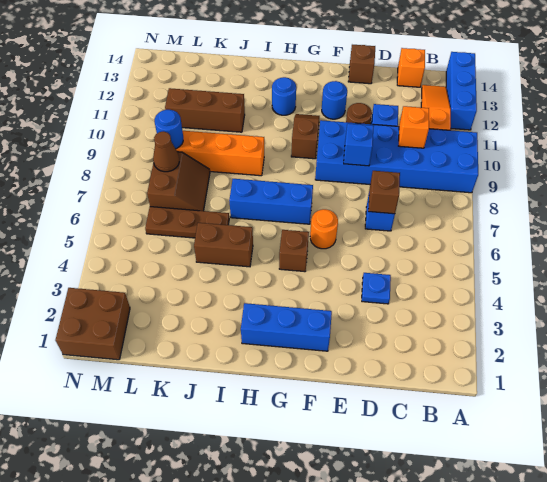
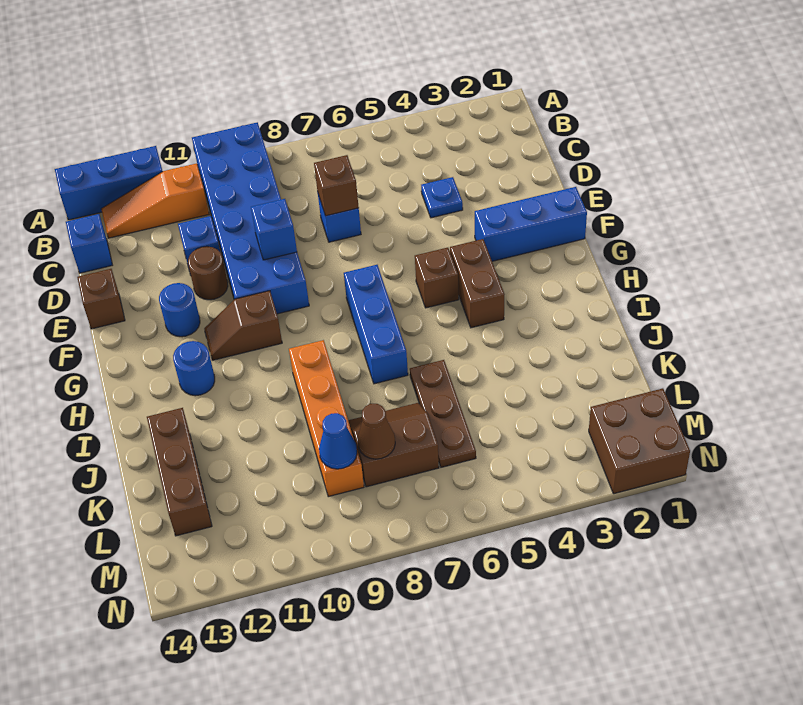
orange 1x1 brick [399,106,429,148] -> none
orange 1x1 brick [397,48,425,87] -> blue 1x1 brick [66,214,112,273]
blue 1x3 brick [241,303,332,351] -> blue 1x3 brick turned to [475,187,587,261]
orange 1x1 round brick [310,209,338,249] -> none
brown 1x2 brick [194,223,253,267] -> brown 1x2 brick moved to [450,239,505,328]
brown 1x3 brick [165,88,245,132] -> brown 1x3 brick moved to [147,408,212,536]
blue 1x1 round brick [155,110,183,149] -> blue 1x1 cone [319,413,357,469]

